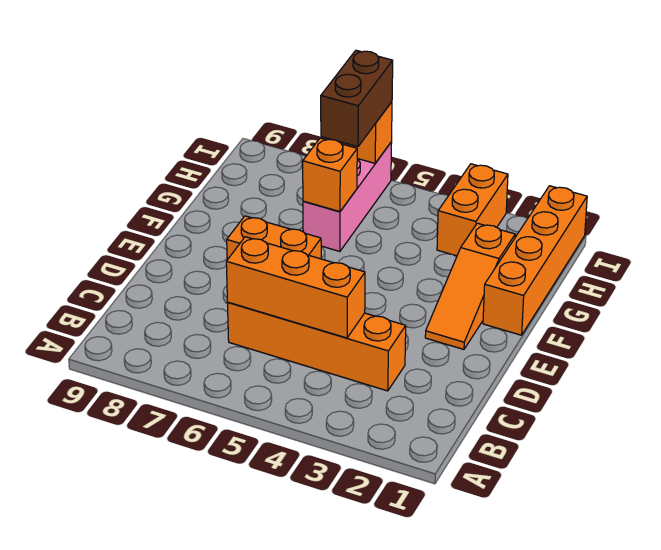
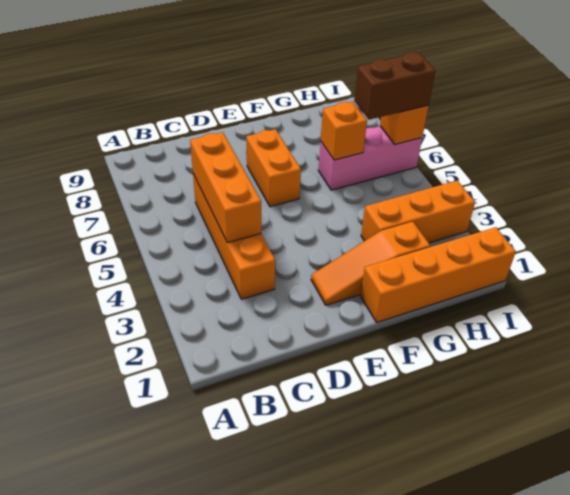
orange 1x2 brick [437,164,508,256] -> orange 1x3 brick [361,180,475,243]

